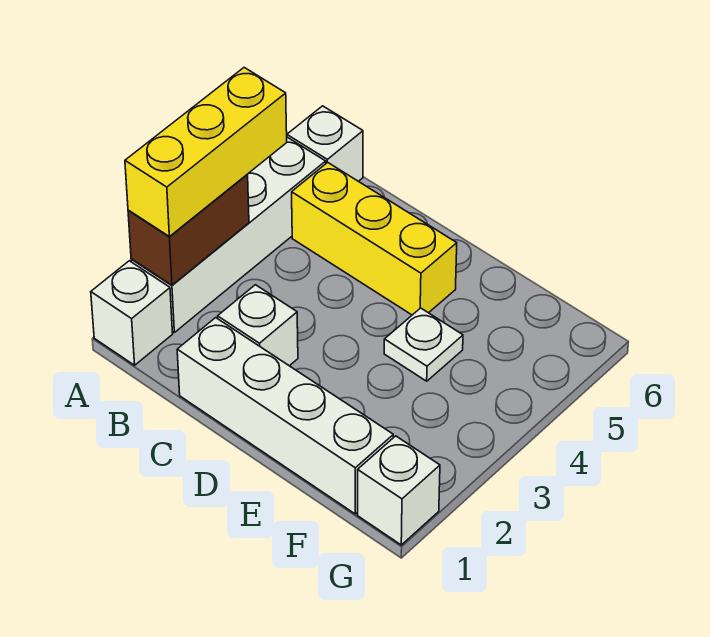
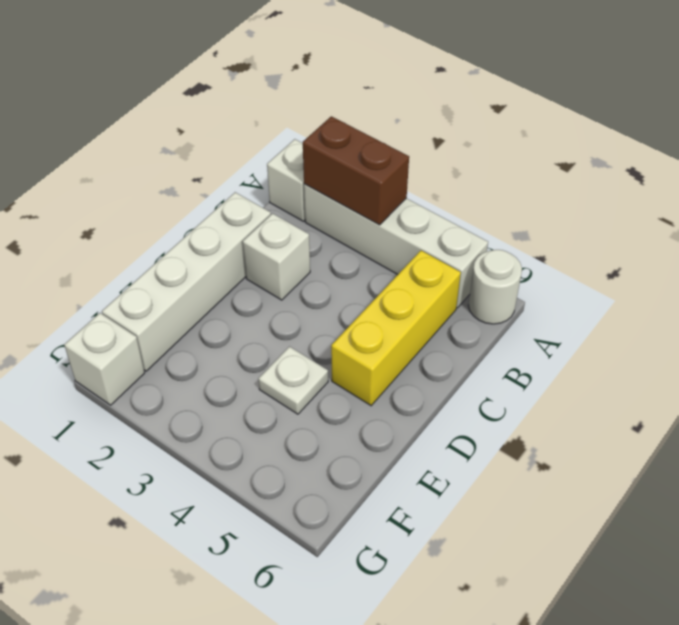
yellow 1x3 brick [125,68,287,236] -> none
white 1x1 brick [287,106,363,181] -> white 1x1 round brick [468,250,522,324]

